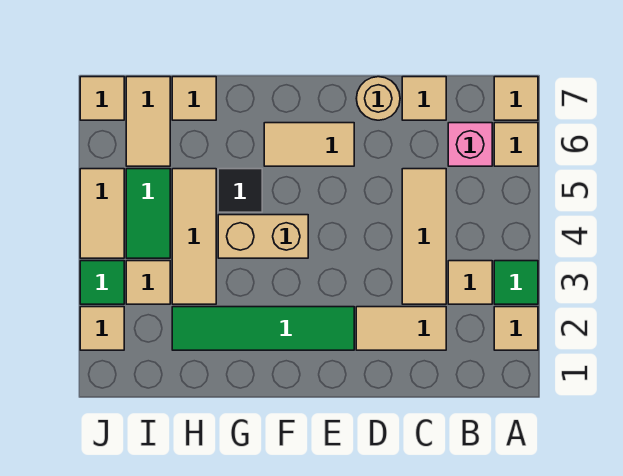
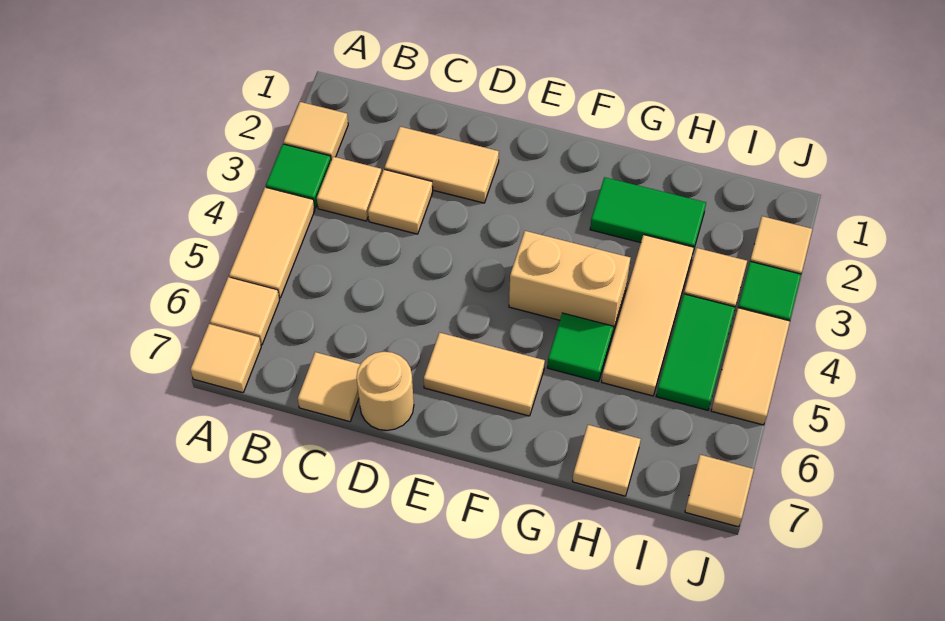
pink 1x1 brick [448,123,492,166] -> none
tan 1x3 tile [402,169,446,304] -> tan 1x1 tile [368,169,433,234]
green 1x4 tile [172,307,354,350] -> green 1x2 tile [590,177,706,255]
black 1x1 tile [218,169,262,212] -> green 1x1 tile [547,313,613,382]
tan 1x2 tile [126,77,170,166] -> tan 1x2 tile moved to [229,187,315,298]

